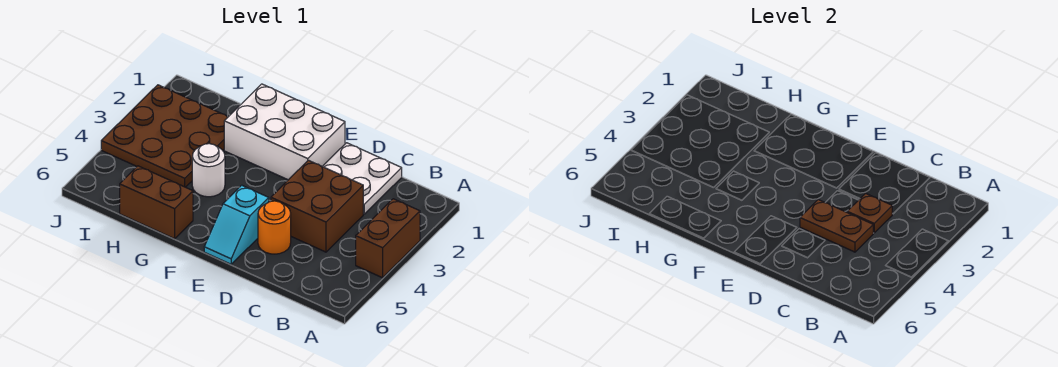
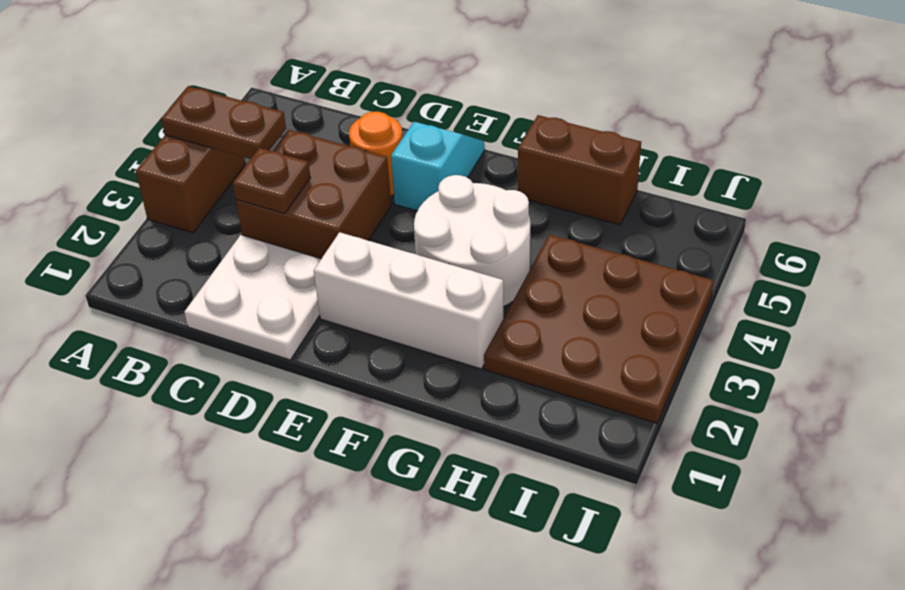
brown 1x2 plate [800,200,873,252] -> brown 1x2 plate moved to [161,86,286,159]
white 2x3 brick [224,84,345,180] -> white 1x3 brick [314,232,503,369]
white 1x1 round brick [192,144,225,197] -> white 2x2 round brick [414,175,530,307]

